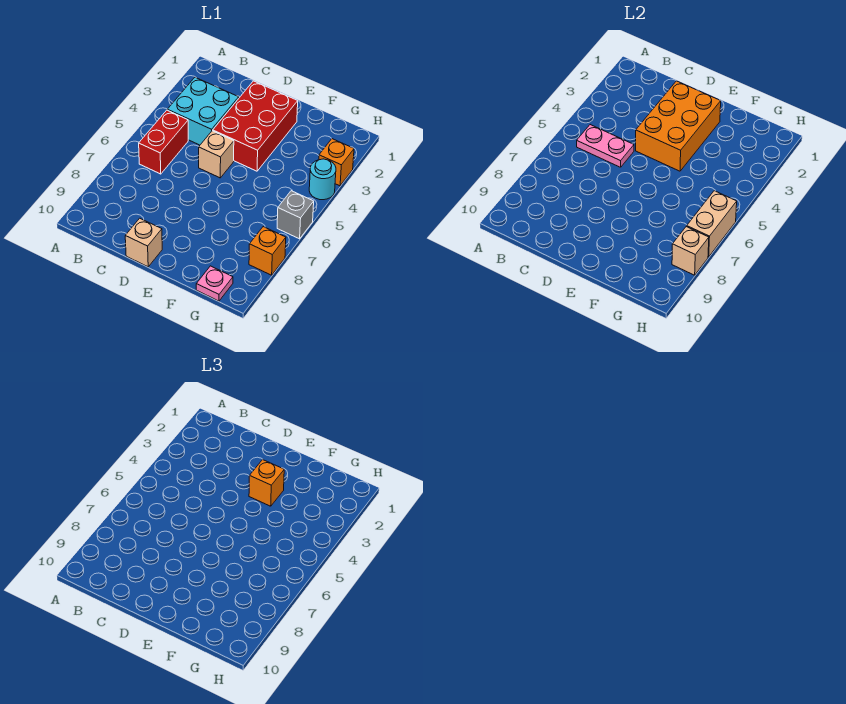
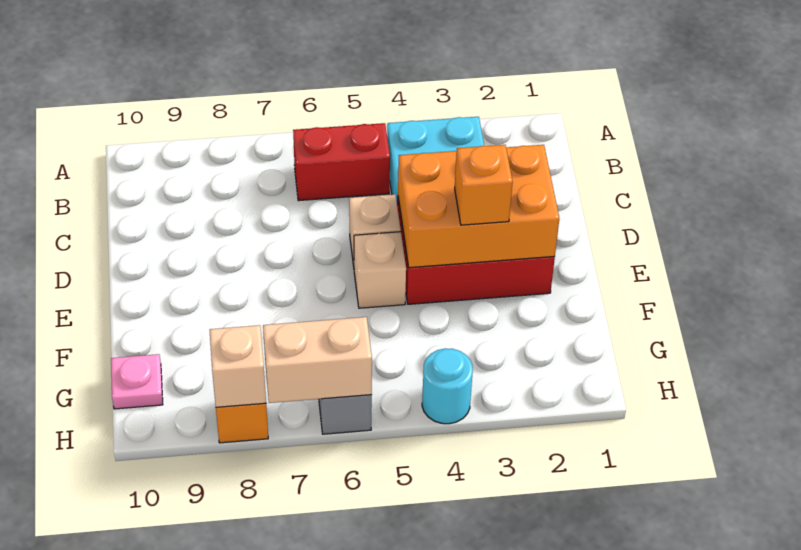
pink 1x2 plate [577,125,634,167] -> none
tan 1x1 brick [125,218,162,267] -> tan 1x1 brick moved to [354,232,406,308]
orange 1x1 brick [319,139,354,186] -> none

